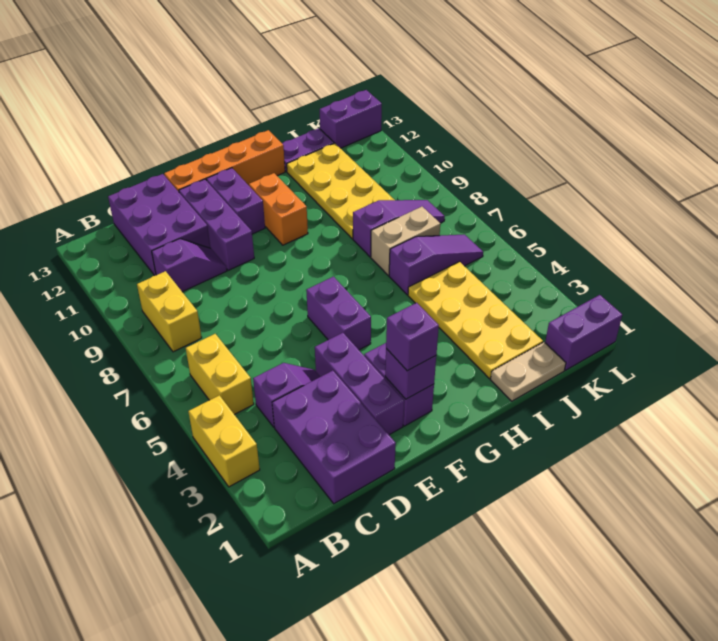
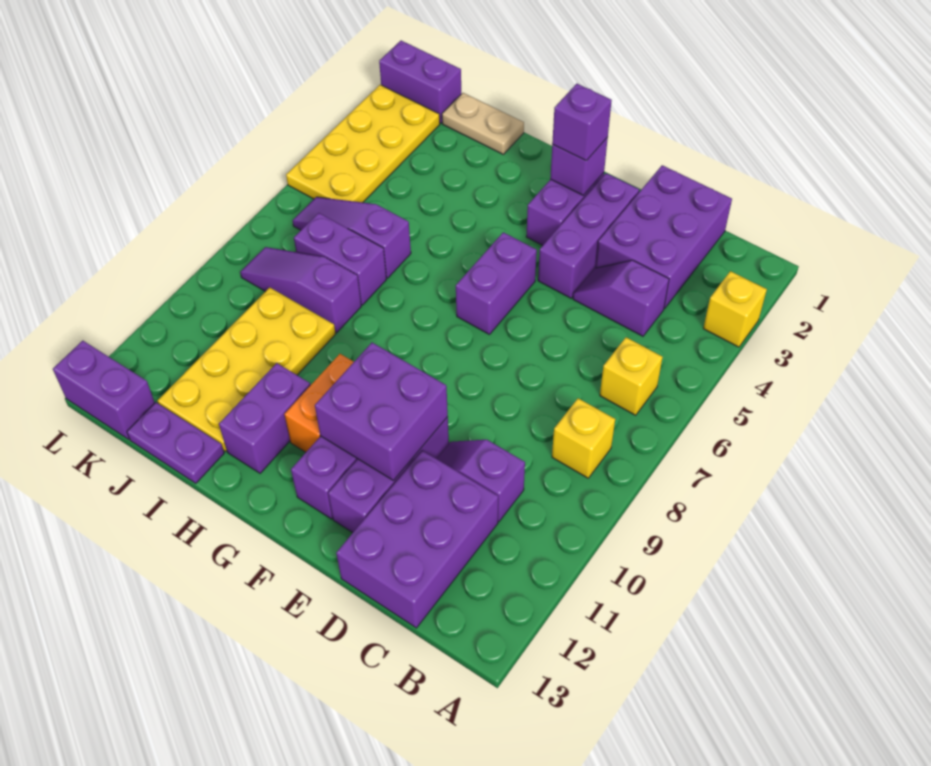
yellow 1x2 brick [188,395,260,487] -> yellow 1x1 brick [703,271,767,347]
yellow 1x2 brick [186,334,254,415] -> yellow 1x1 brick [600,337,663,415]
yellow 1x2 brick [137,271,202,352] -> yellow 1x1 brick [552,398,615,478]
none -> purple 2x2 brick [315,343,448,481]
orange 1x4 brick [164,130,285,192] -> none
none -> purple 1x2 brick [219,363,311,473]
yellow 2x4 plate [408,262,543,378] -> yellow 2x4 plate moved to [286,85,440,203]
tan 1x2 brick [371,207,440,275] -> purple 1x2 brick [294,213,387,305]

